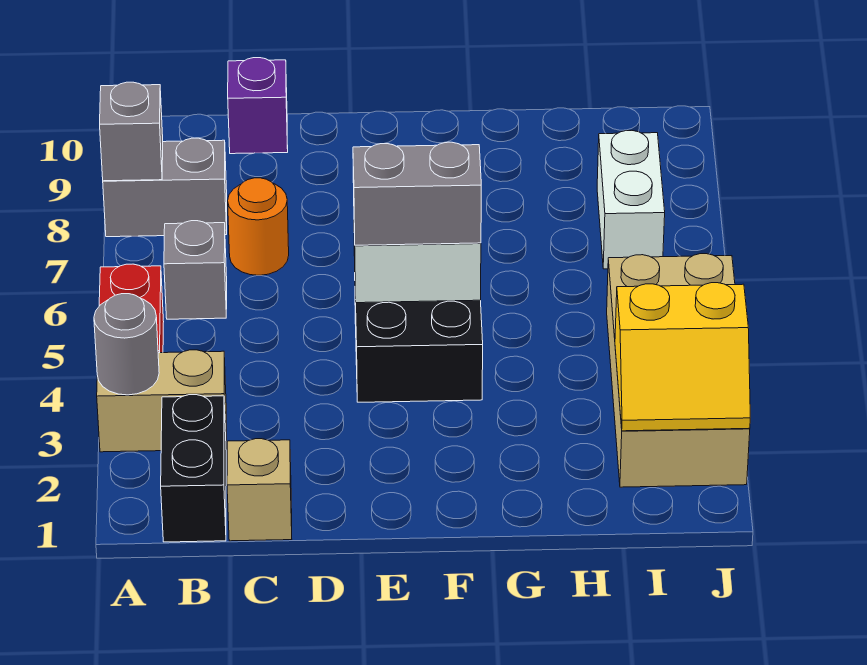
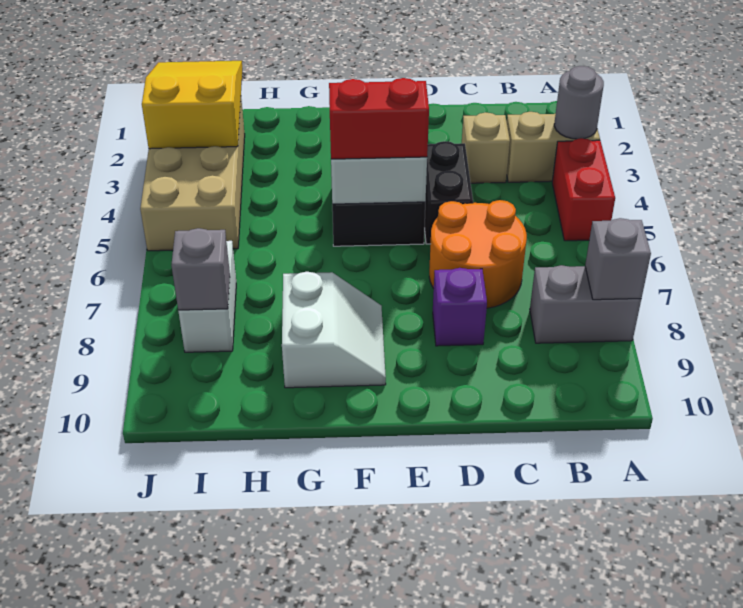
black 1x2 brick [161,395,226,542] -> black 1x2 brick moved to [424,141,473,244]
grey 1x1 brick [164,221,227,319] -> grey 1x1 brick moved to [172,228,230,310]
tan 1x1 brick [227,439,292,541] -> tan 1x1 brick moved to [462,112,510,183]
orange 1x1 round brick [228,178,289,275] -> orange 2x2 round brick [429,200,527,308]
purple 1x1 brick [228,58,288,154] -> purple 1x1 brick moved to [433,268,487,346]
grey 1x2 brick [353,142,481,245] -> red 1x2 brick [329,78,429,159]
none -> white 2x2 slope [282,272,386,388]
yellow 2x2 slope [615,283,750,431] -> yellow 2x3 slope [142,61,242,149]

